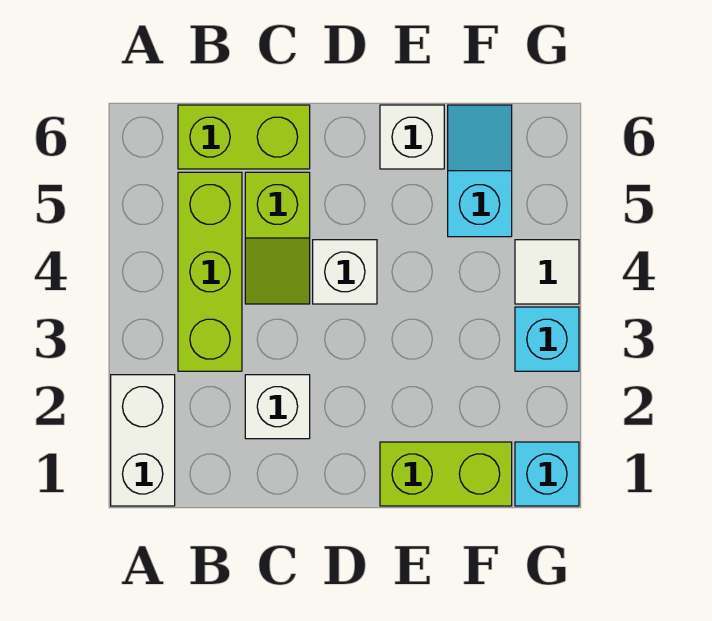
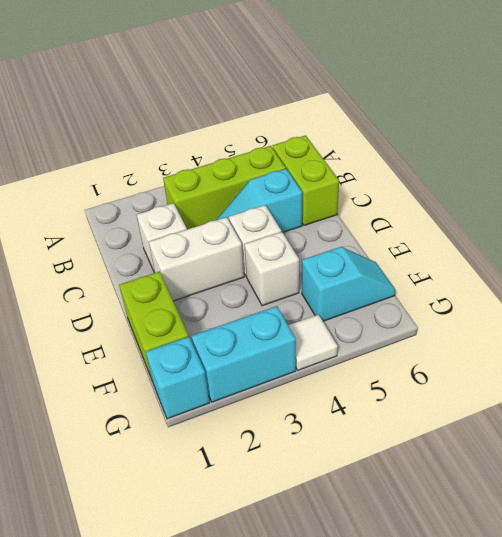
white 1x2 brick [111,375,175,506] -> white 1x2 brick moved to [149,217,244,301]
lime 1x2 slope [245,172,310,304] -> cyan 1x2 slope [217,169,302,232]
white 1x1 brick [380,105,444,169] -> white 1x1 brick moved to [244,232,299,306]
cyan 1x1 brick [515,307,579,371] -> cyan 1x2 brick [191,306,296,402]

